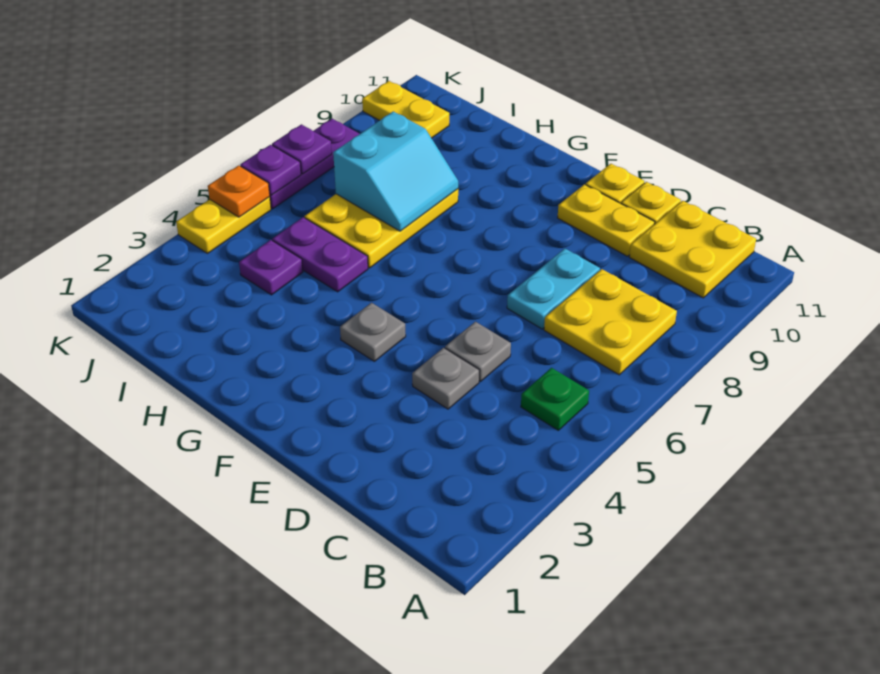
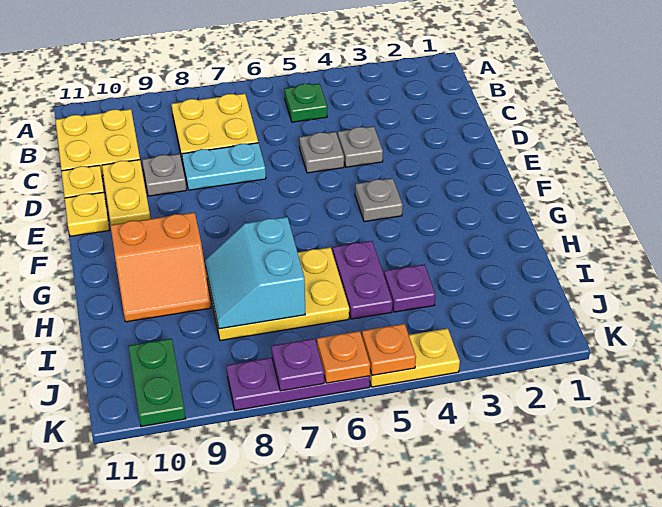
none -> grey 1x1 plate [142,154,186,196]
none -> orange 2x2 slope [110,213,211,322]
cyan 2x2 slope [333,111,458,231] -> cyan 2x2 slope turned to [205,217,305,329]
yellow 1x2 plate [362,81,449,138] -> green 1x2 plate [129,339,186,427]
purple 1x1 plate [240,145,301,195] -> orange 1x1 plate [317,331,370,383]

